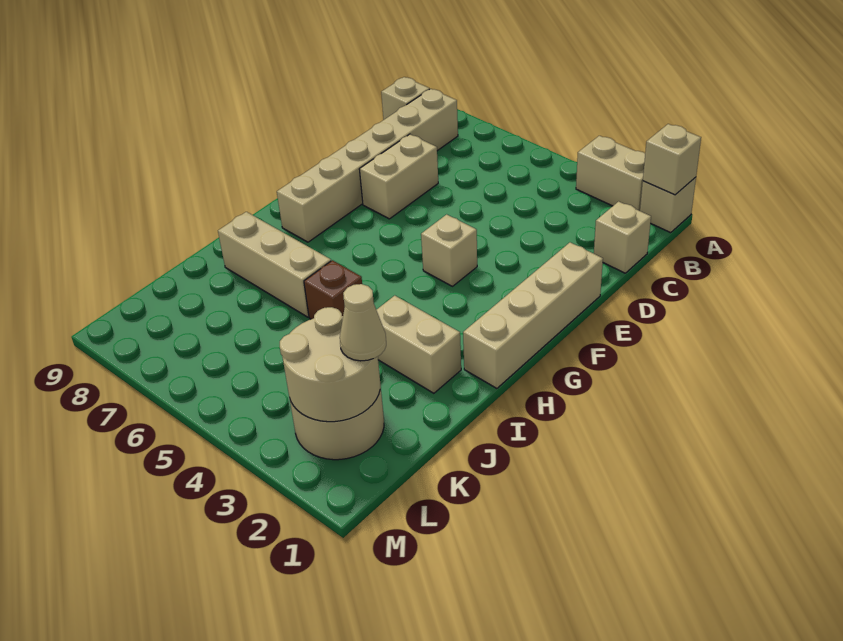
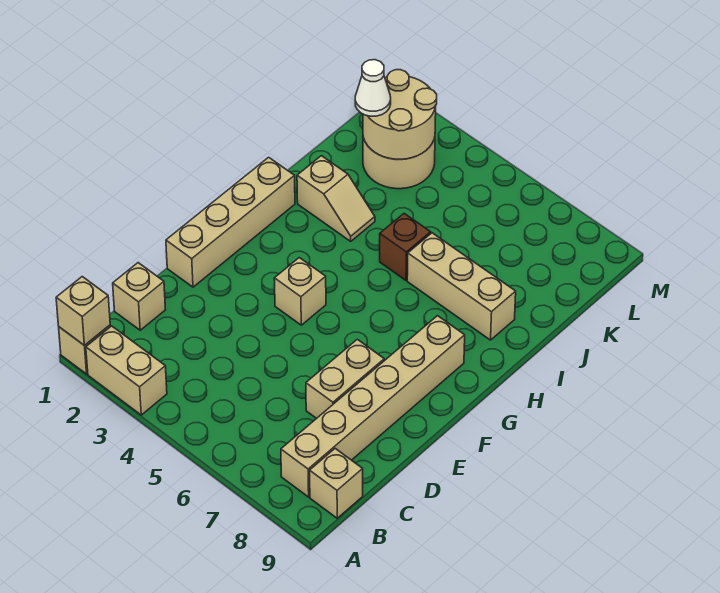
tan 1x2 brick [377,296,461,393] -> tan 1x2 slope [297,156,375,241]
tan 1x1 cone [340,284,386,361] -> white 1x1 cone [355,60,391,116]

